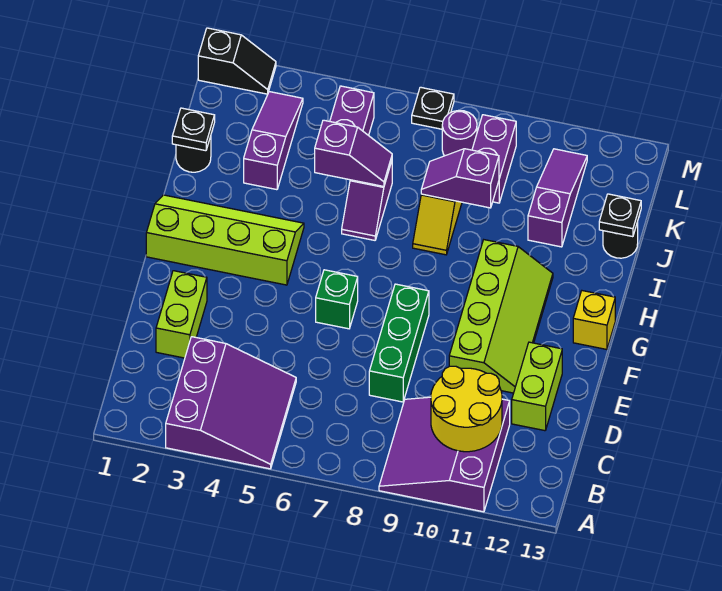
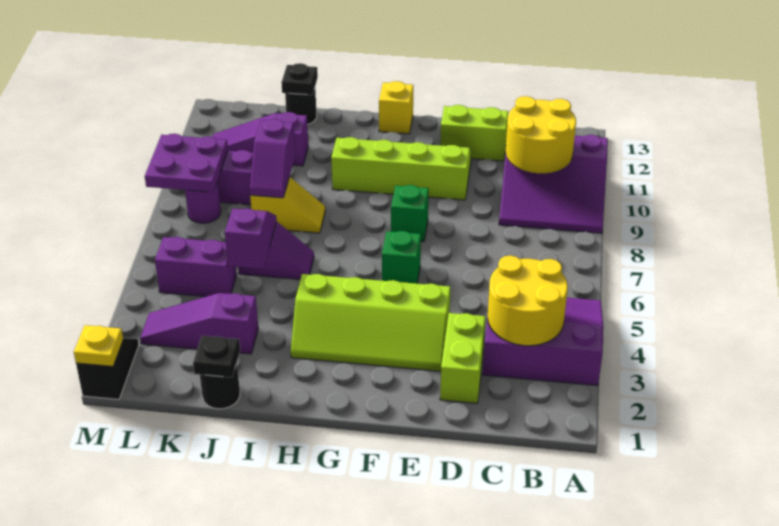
none -> yellow 2x2 round brick [488,256,568,346]
lime 1x2 brick [156,271,207,358] -> lime 1x2 brick turned to [440,313,486,403]
green 1x3 brick [369,284,429,402] -> green 1x1 brick [391,185,429,242]
lime 2x4 slope [146,195,304,285] -> lime 2x4 slope turned to [291,274,450,371]
none -> purple 2x2 plate [145,134,228,192]
none -> yellow 1x1 plate [74,325,123,366]
black 1x1 plate [412,87,454,129] -> none

